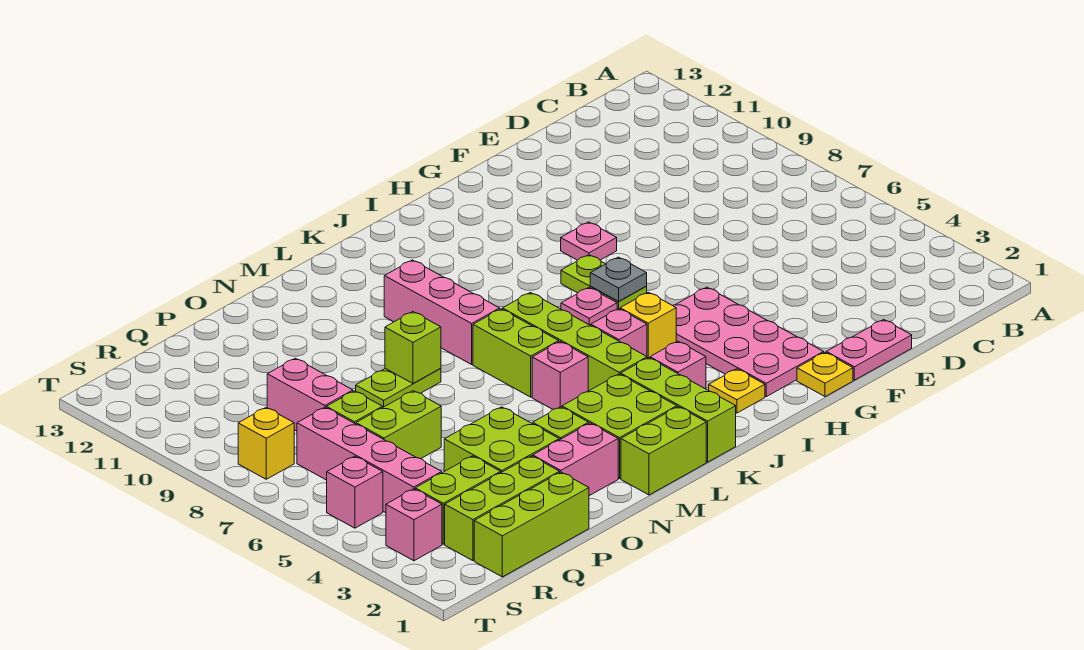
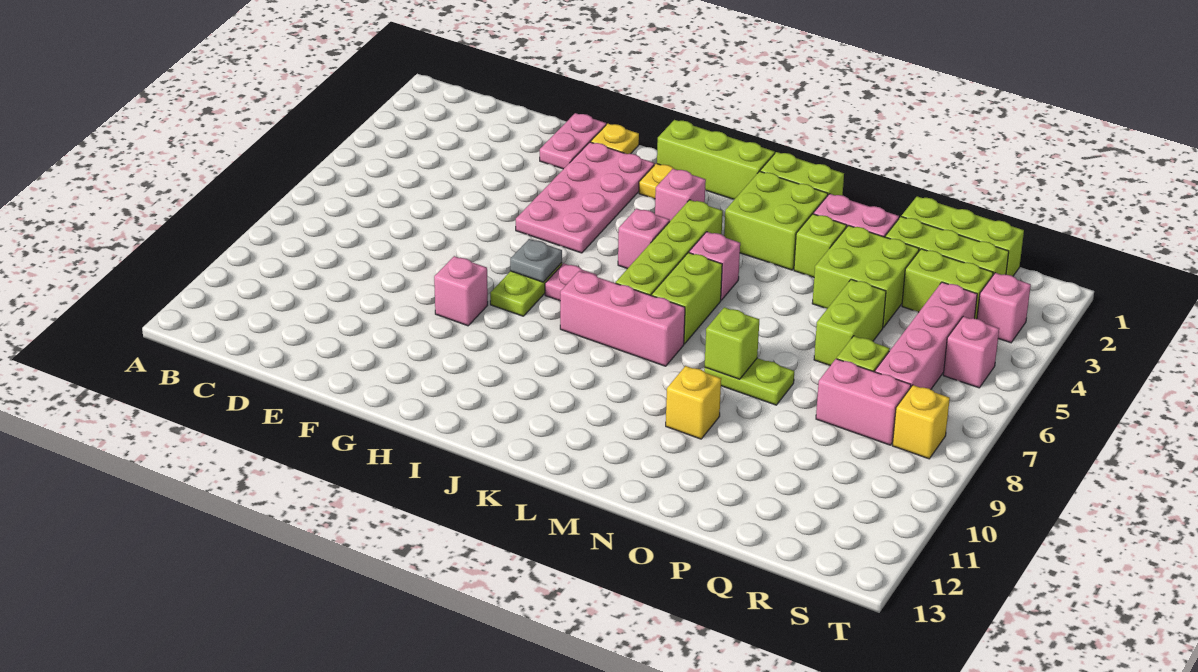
pink 1x2 plate [826,320,912,380] -> pink 1x2 plate turned to [540,113,606,169]
pink 1x1 plate [561,222,617,260] -> pink 1x1 brick [434,256,488,326]
yellow 1x1 brick [620,292,676,358] -> yellow 1x1 brick moved to [666,366,721,439]
lime 1x3 brick [621,358,736,462] -> lime 1x3 brick turned to [657,120,775,199]
pink 1x3 brick [384,260,500,364] -> pink 1x3 brick turned to [560,271,685,366]
lime 1x2 brick [356,391,441,459] -> lime 1x2 brick turned to [814,279,886,365]
pink 1x2 brick [267,358,353,431] -> pink 1x2 brick turned to [816,359,911,445]

